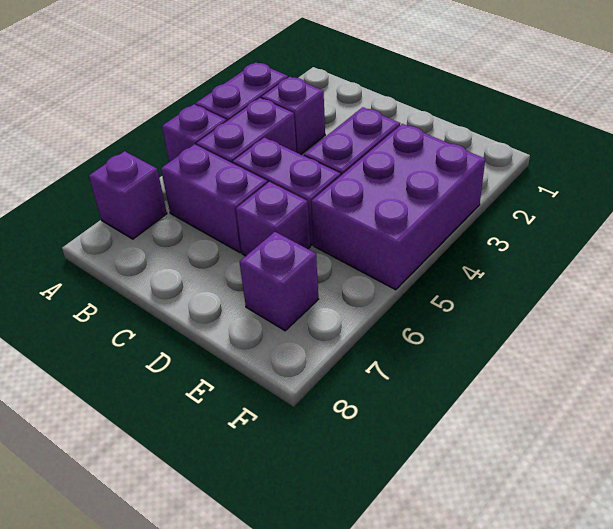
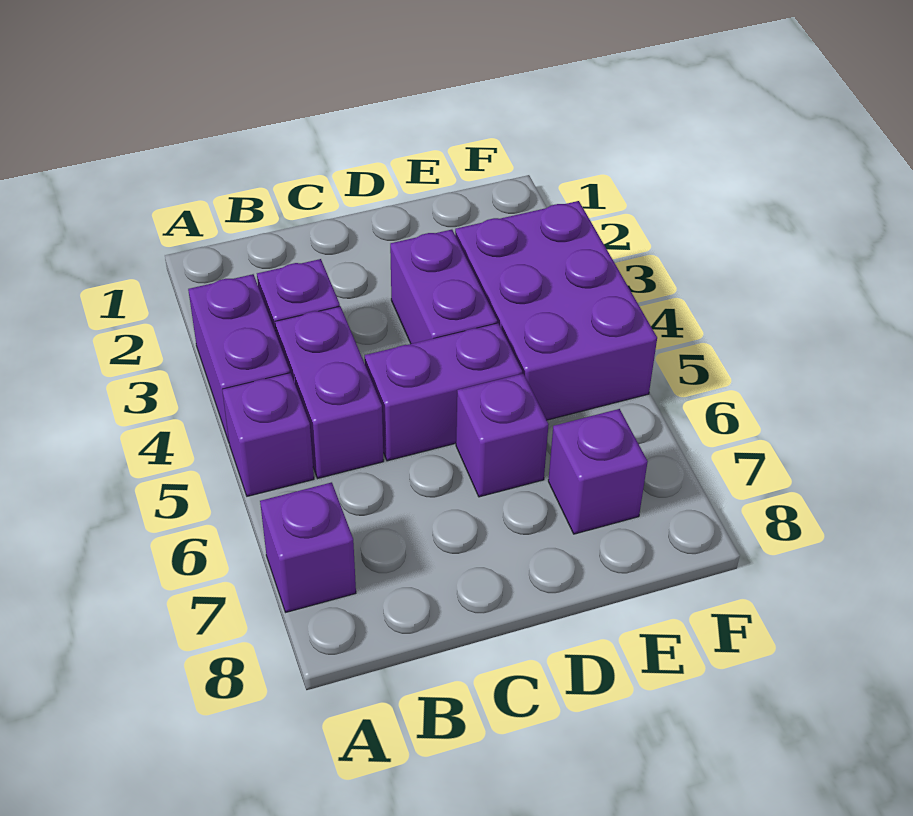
purple 1x2 brick [161,144,268,253] -> none

